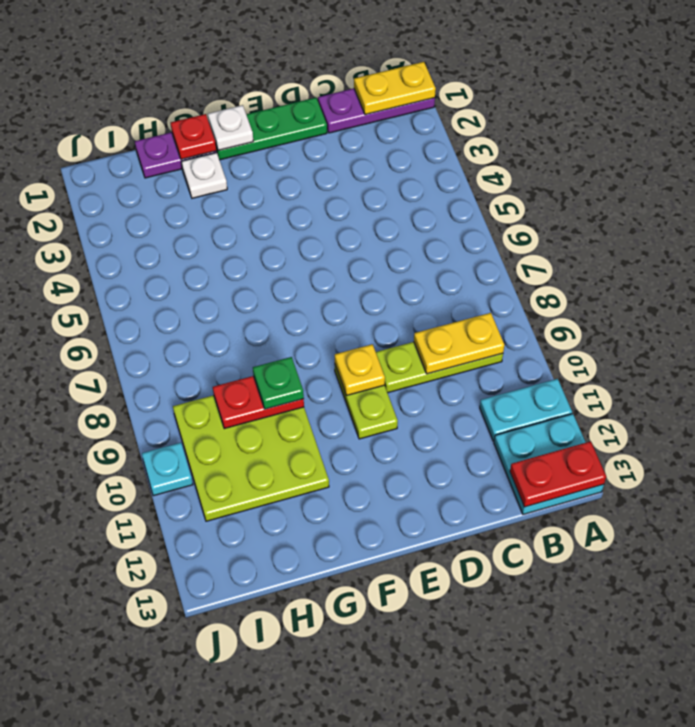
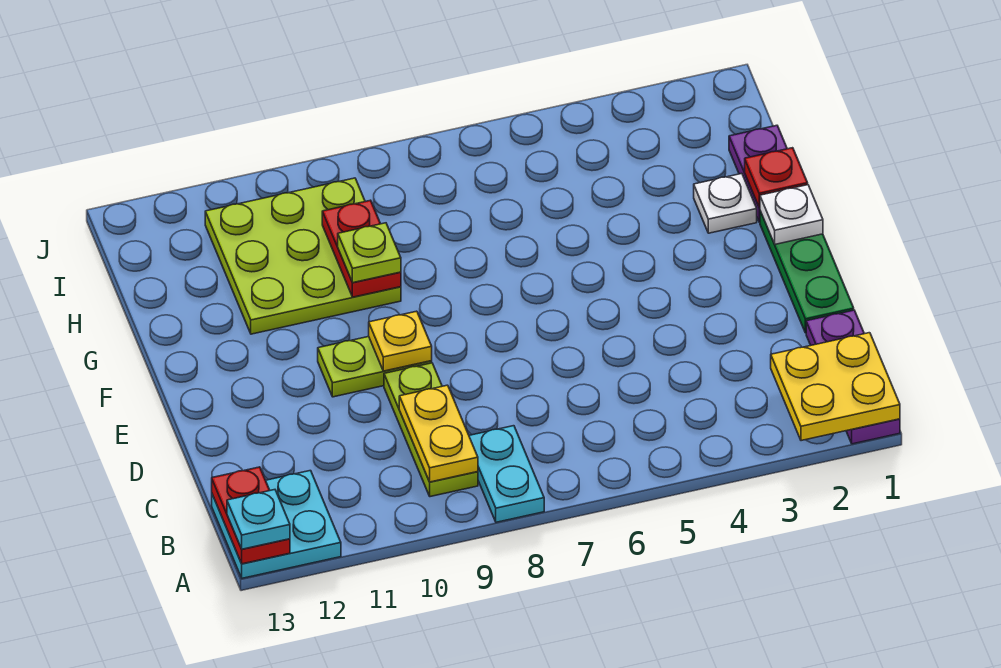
yellow 1x2 plate [354,62,436,115] -> yellow 2x2 plate [771,333,900,441]
cyan 1x2 plate [480,379,572,441] -> cyan 1x2 plate moved to [469,426,544,522]
green 1x1 plate [253,357,304,409] -> lime 1x1 plate [338,223,401,283]
cyan 1x1 plate [142,443,193,496] -> cyan 1x1 plate moved to [227,490,290,549]

